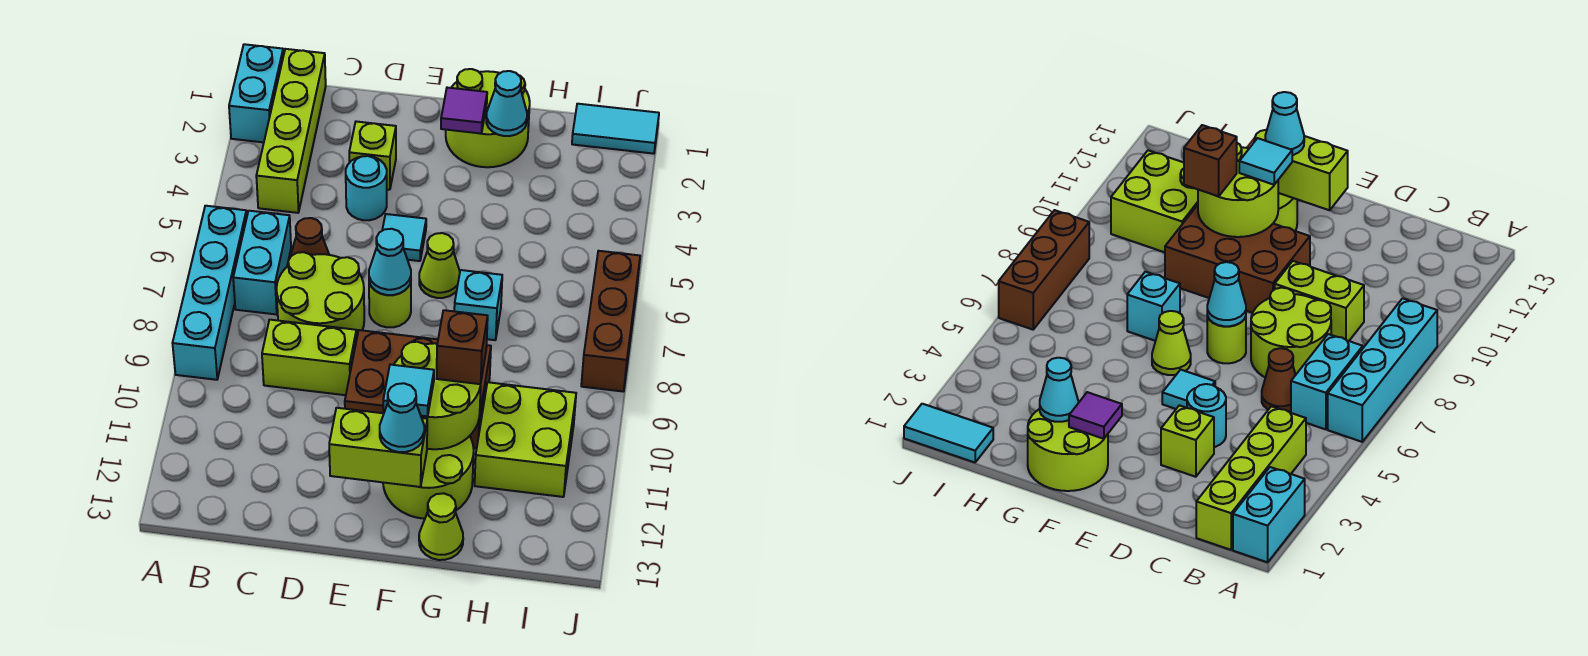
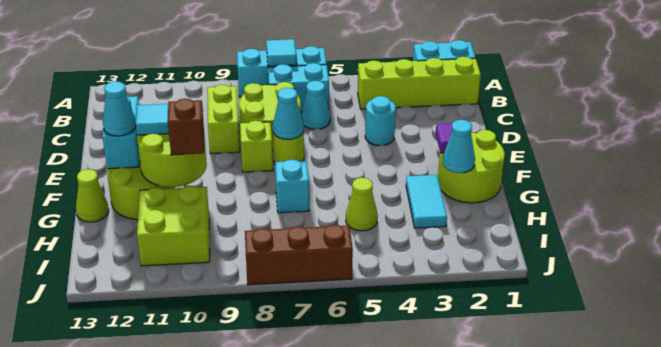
cyan 1x4 brick [172,206,247,380] -> cyan 1x3 brick [237,46,327,97]
brown 1x1 cone [290,218,329,257] -> cyan 1x1 cone [301,81,330,129]
lime 1x1 brick [349,122,396,190] -> lime 1x1 brick moved to [240,121,273,172]
cyan 1x1 tile [382,214,426,261] -> cyan 1x1 tile moved to [266,39,297,66]
brown 2x3 brick [345,330,491,448] -> none
lime 1x2 brick [329,408,427,487] -> cyan 1x2 brick [103,96,140,169]
lime 1x1 cone [419,233,460,298] -> lime 1x1 cone moved to [346,178,378,231]
cyan 1x2 tile [572,104,659,154] -> cyan 1x2 tile moved to [406,175,447,228]

